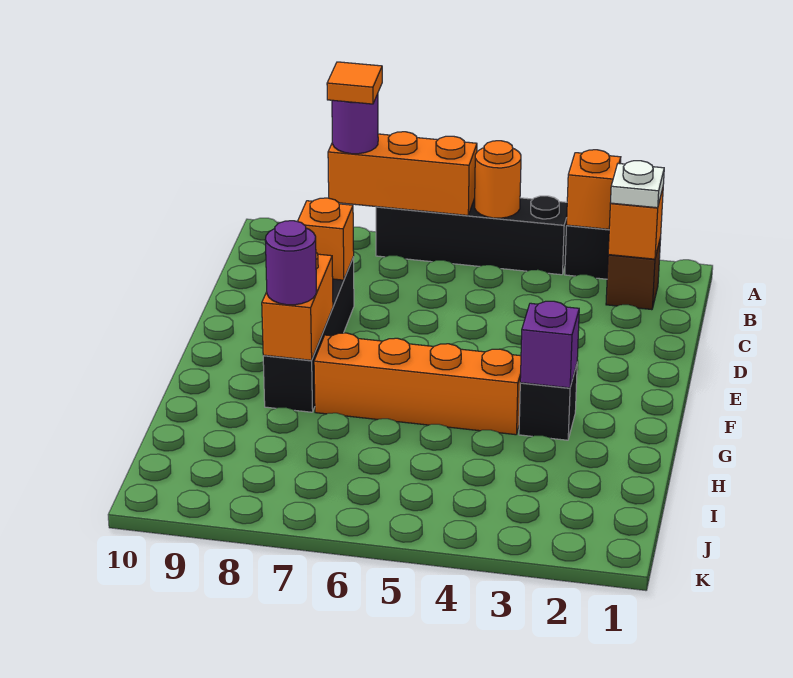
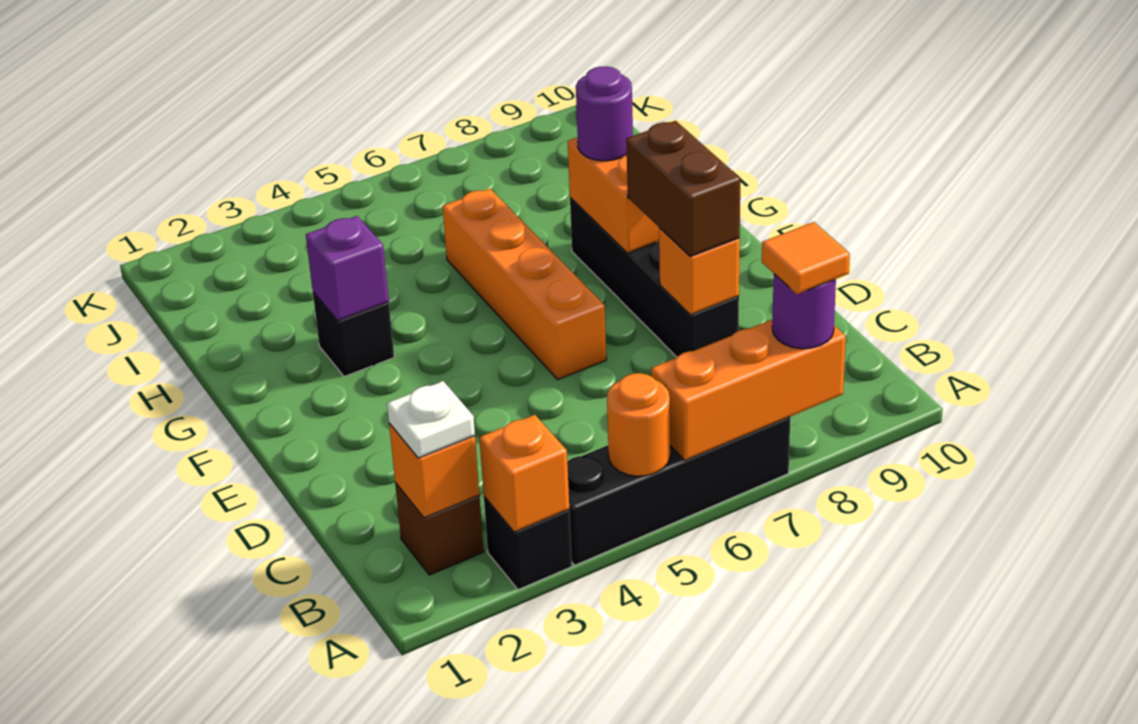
none -> brown 1x2 brick [626,121,740,257]
orange 1x4 brick [314,333,521,435] -> orange 1x4 brick turned to [443,189,606,380]

